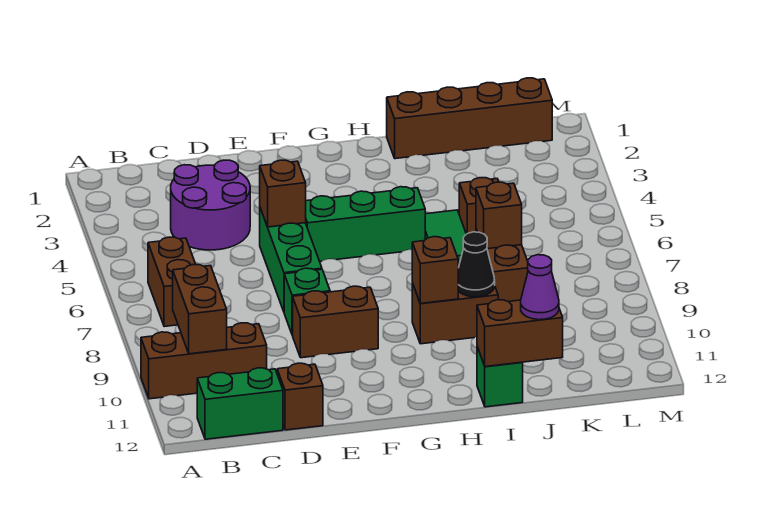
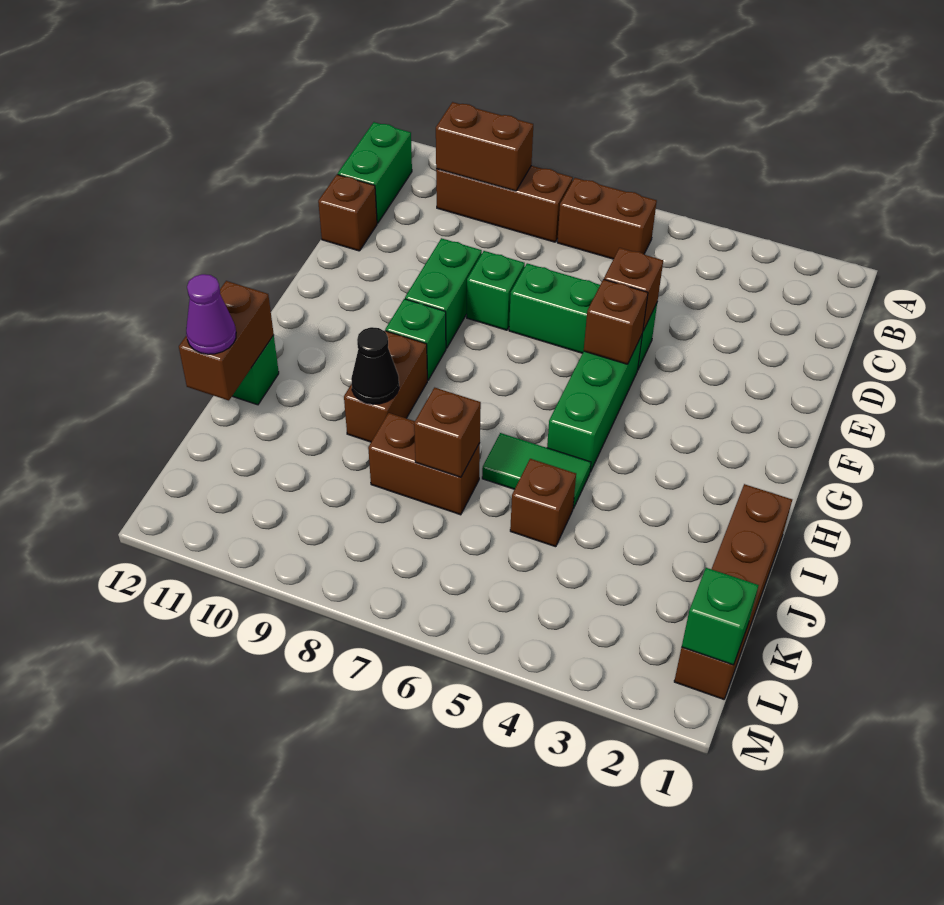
brown 1x3 brick [141,323,267,399] -> brown 1x3 brick turned to [436,166,573,242]
purple 2x2 round brick [171,160,250,250] -> none
brown 1x2 brick [293,286,378,358] -> green 1x2 brick [405,238,482,348]
none -> green 1x1 brick [385,299,446,380]
brown 1x1 brick [412,237,458,303] -> brown 1x1 brick moved to [584,279,648,364]
none -> green 1x1 brick [682,568,759,665]

